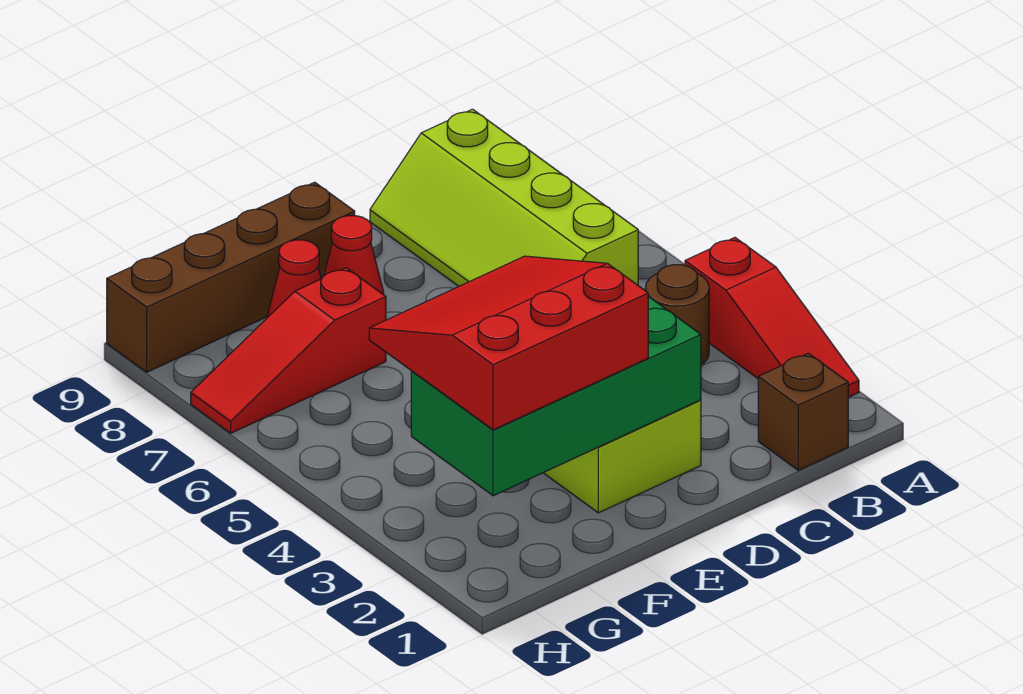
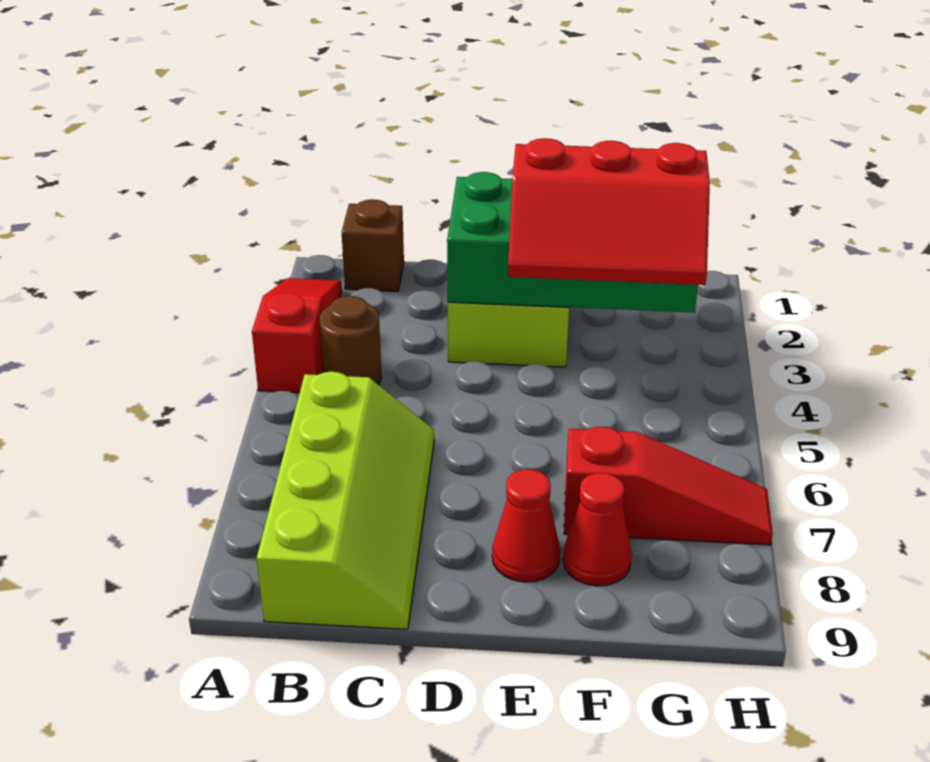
red 3x3 slope [369,256,648,430] -> red 2x3 slope [508,138,710,285]
brown 1x4 brick [107,182,355,372] -> none

